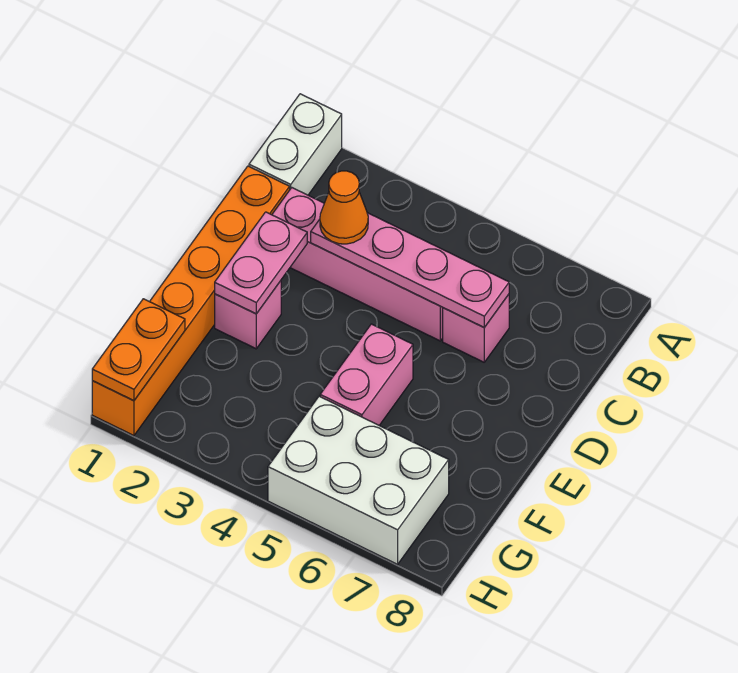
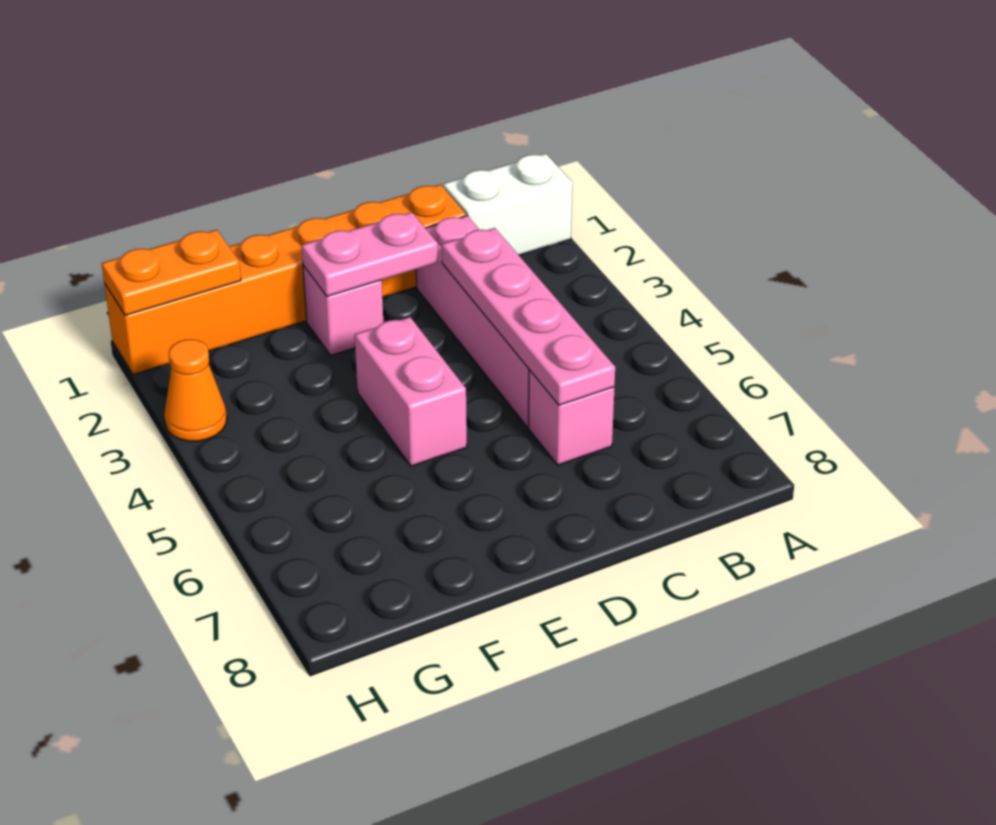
orange 1x1 cone [320,171,368,244] -> orange 1x1 cone moved to [164,339,227,441]
pink 1x2 brick [320,324,413,425] -> pink 1x2 brick turned to [355,317,467,466]
white 2x3 brick [268,396,449,564] -> none

